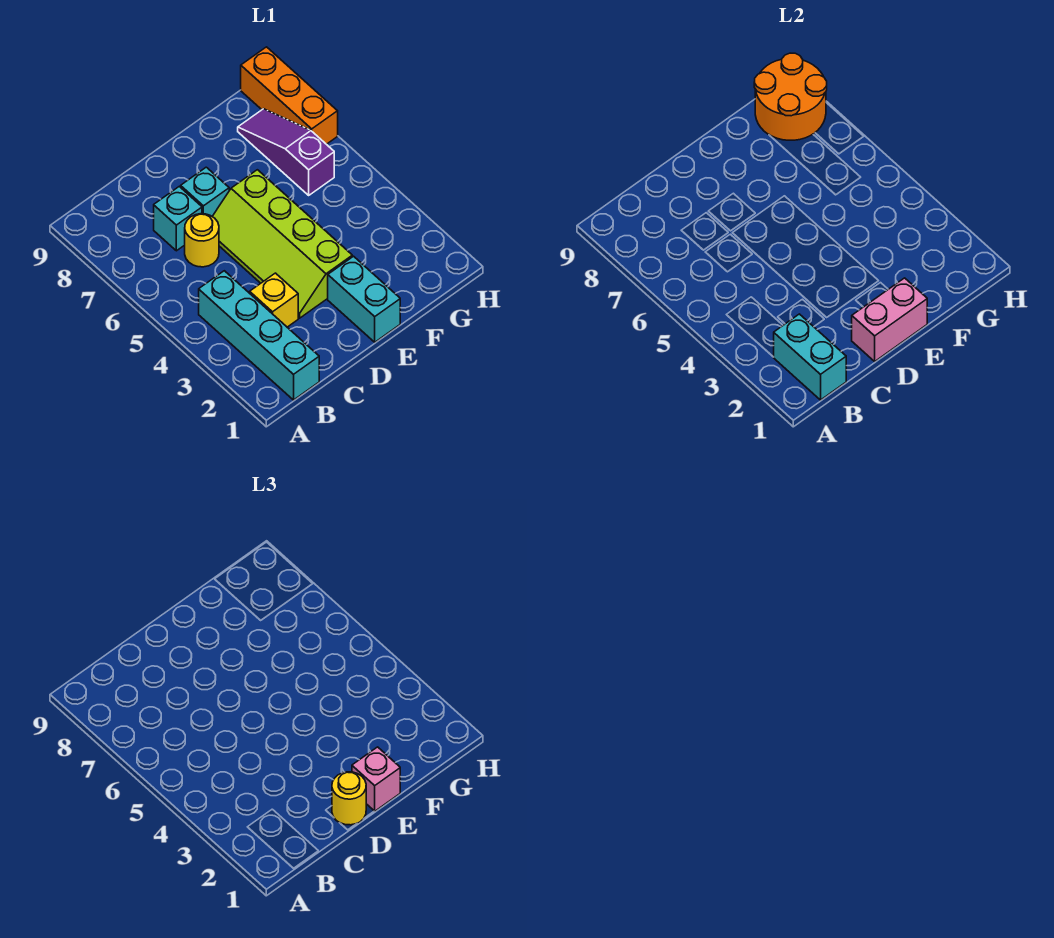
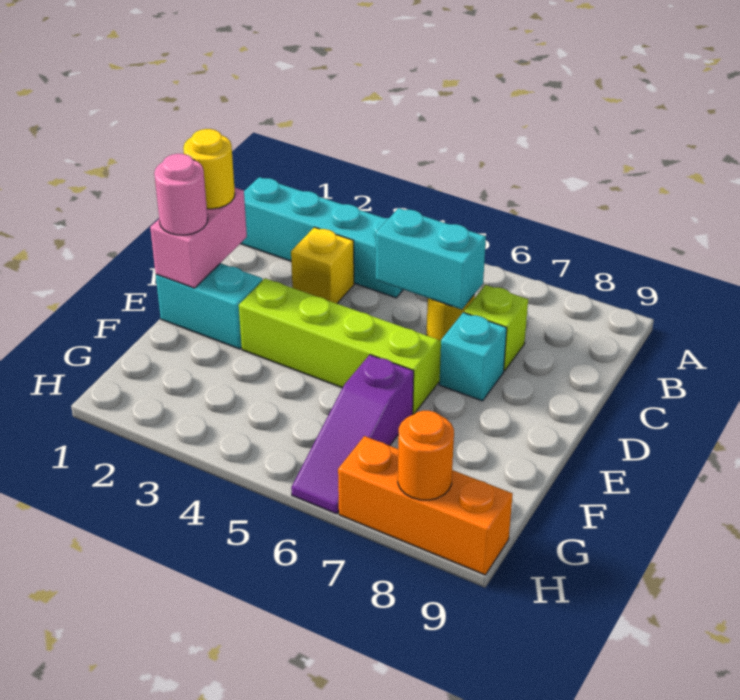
cyan 1x2 brick [774,314,846,400] -> cyan 1x2 brick moved to [376,208,486,310]
cyan 1x1 brick [154,187,202,251] -> lime 1x1 brick [464,285,528,371]
pink 1x1 brick [352,747,400,811] -> pink 1x1 round brick [154,154,208,235]
purple 1x3 slope [238,109,334,195] -> purple 1x3 slope turned to [291,355,414,514]
orange 2x2 round brick [754,53,827,140] -> orange 1x1 round brick [398,411,454,500]

